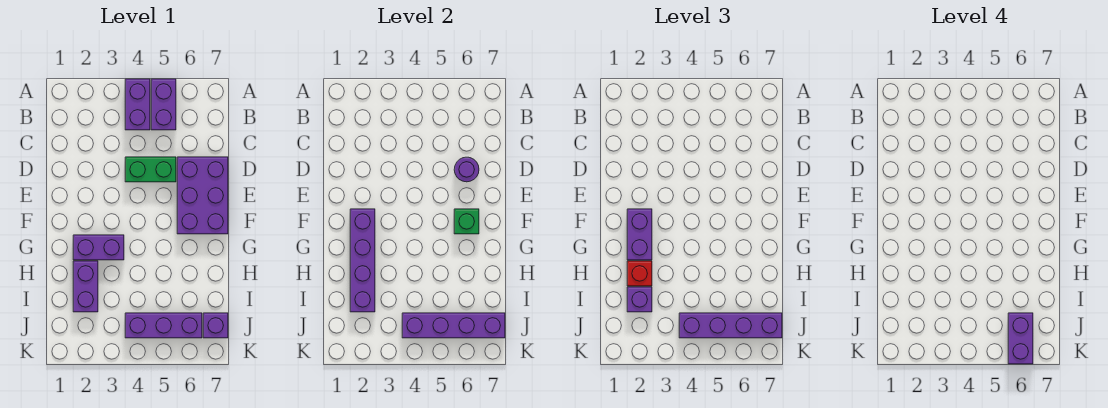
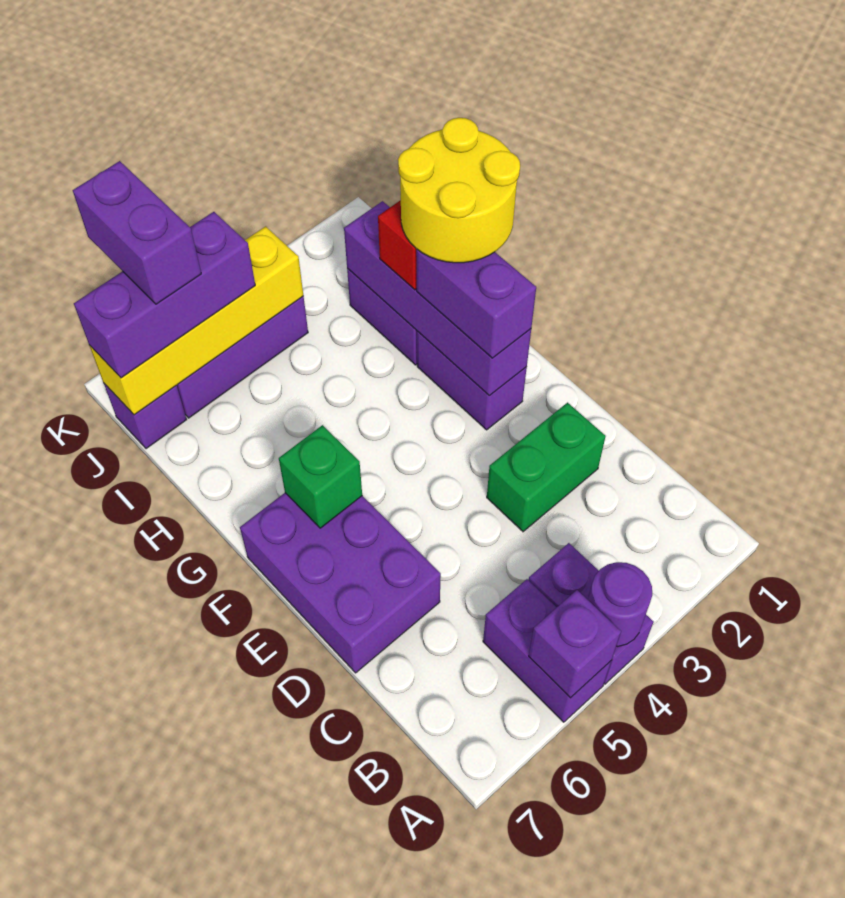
green 1x2 brick [125,157,176,182] -> green 1x2 brick moved to [487,403,606,532]
purple 1x1 round brick [454,157,479,182] -> purple 1x1 round brick moved to [588,562,652,647]
none -> yellow 2x2 round brick [398,118,520,263]
purple 1x2 brick [73,235,124,260] -> purple 1x2 brick turned to [417,331,527,430]
purple 1x1 brick [627,287,652,312] -> purple 1x1 brick moved to [529,590,621,698]
purple 1x4 brick [402,313,505,338] -> yellow 1x4 brick [89,226,303,415]
purple 1x4 brick [679,313,782,338] -> purple 1x3 brick [74,212,255,378]

